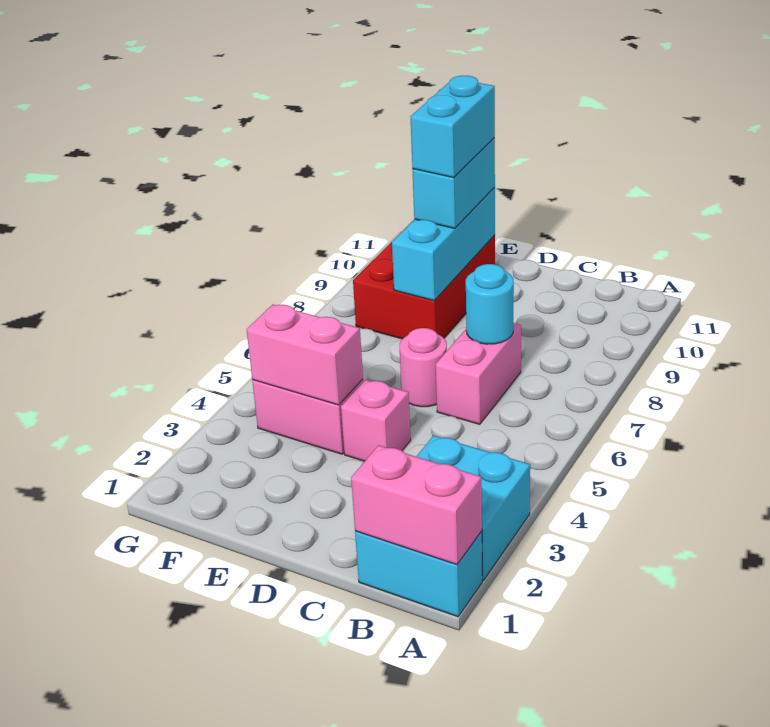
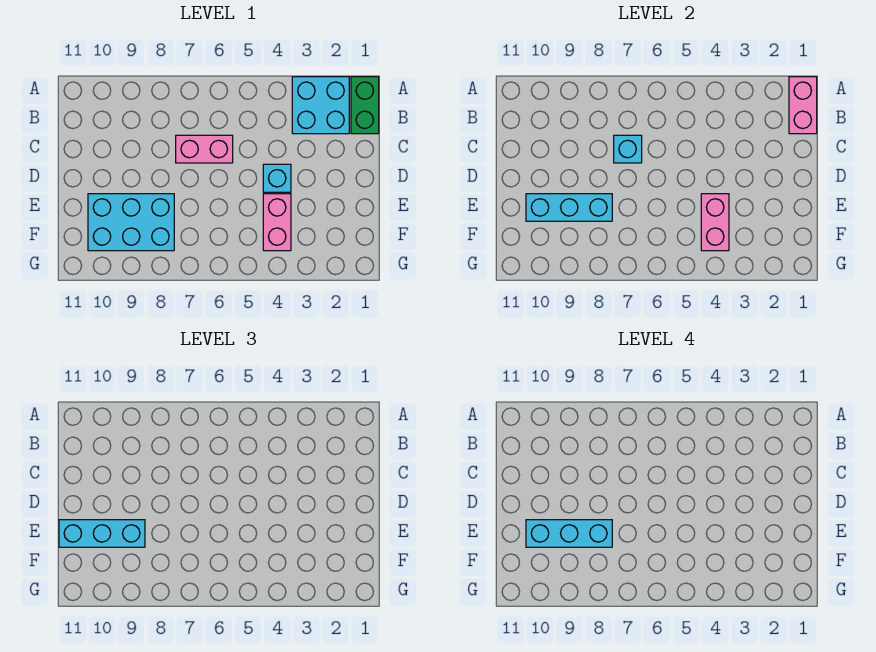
cyan 1x2 brick [355,531,482,617] -> green 1x2 brick [351,77,379,134]
cyan 1x1 round brick [466,264,514,344] -> cyan 1x1 brick [614,135,642,163]
pink 1x1 brick [341,380,411,461] -> cyan 1x1 brick [263,164,291,192]
pink 1x1 round brick [400,328,447,407] -> none
red 2x3 brick [353,235,495,339] -> cyan 2x3 brick [88,194,174,251]
cyan 1x2 brick [412,138,495,228] -> cyan 1x3 brick [59,520,145,547]
cyan 1x2 brick [411,76,495,178] -> cyan 1x3 brick [526,520,612,547]

